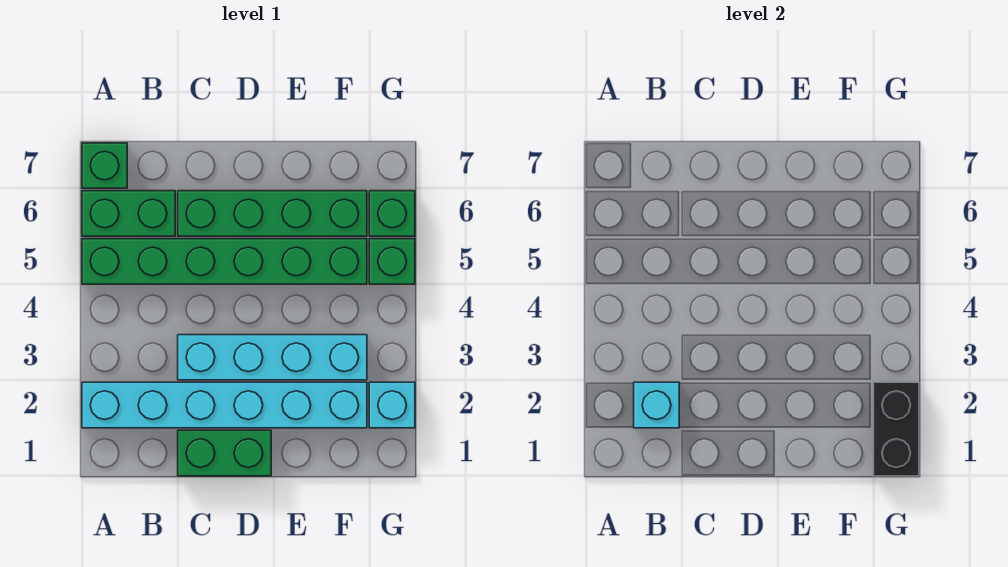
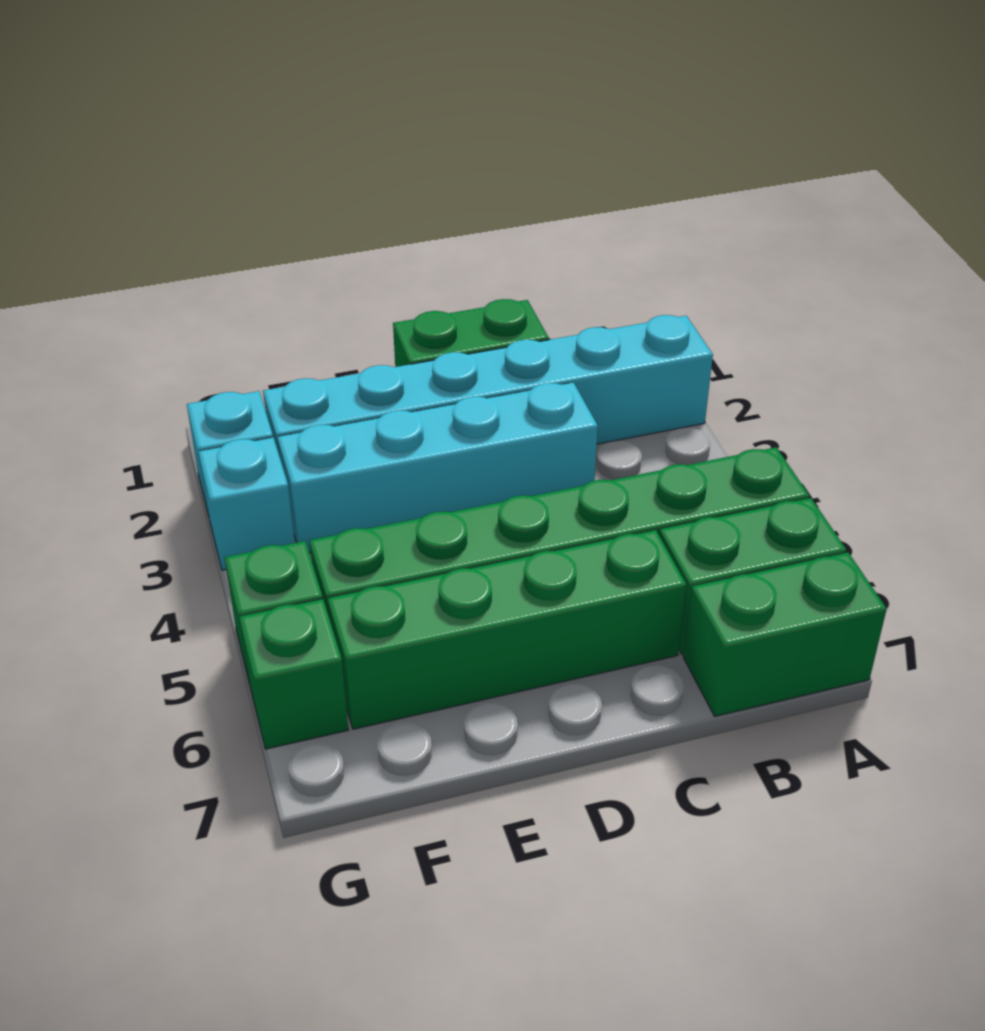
green 1x1 brick [82,143,127,188] -> green 1x2 brick [683,553,887,716]
cyan 1x1 brick [634,382,679,428] -> cyan 1x1 brick moved to [198,438,295,570]
black 1x2 brick [873,382,919,476] -> none

